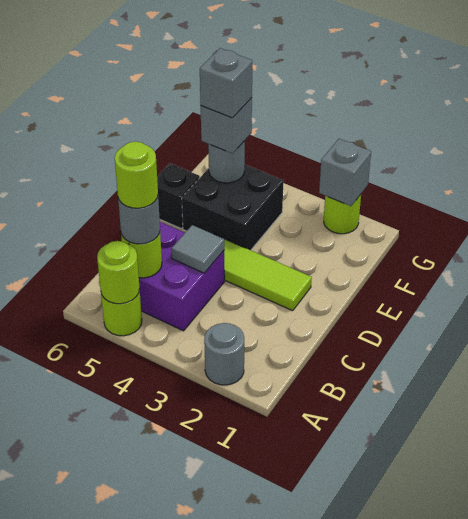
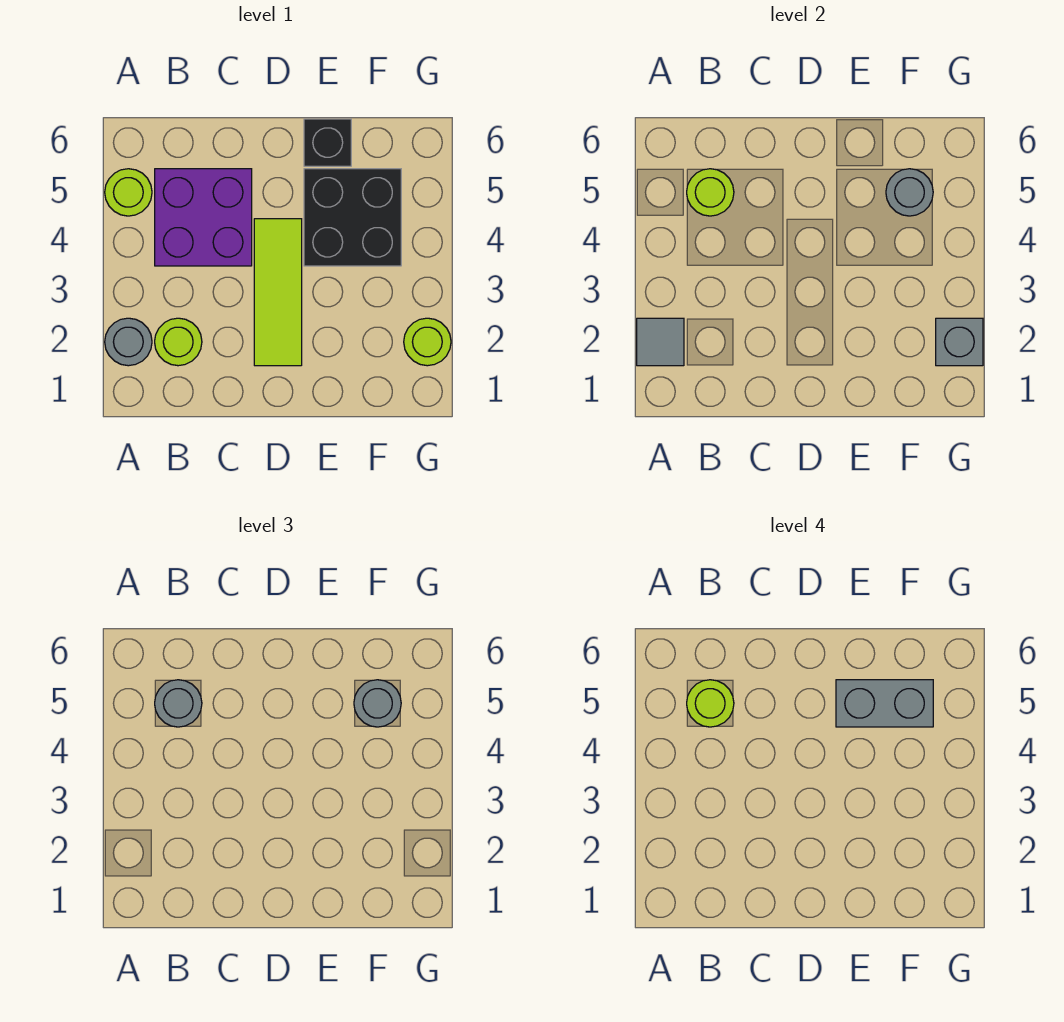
lime 1x1 round brick [97,241,140,304] -> lime 1x1 round brick moved to [155,318,202,366]
grey 1x1 tile [172,225,224,273] -> grey 1x1 tile moved to [637,318,684,366]
grey 1x1 brick [201,98,252,154] -> grey 1x1 round brick [354,680,401,727]
grey 1x1 brick [200,48,252,118] -> grey 1x2 brick [836,680,933,727]

